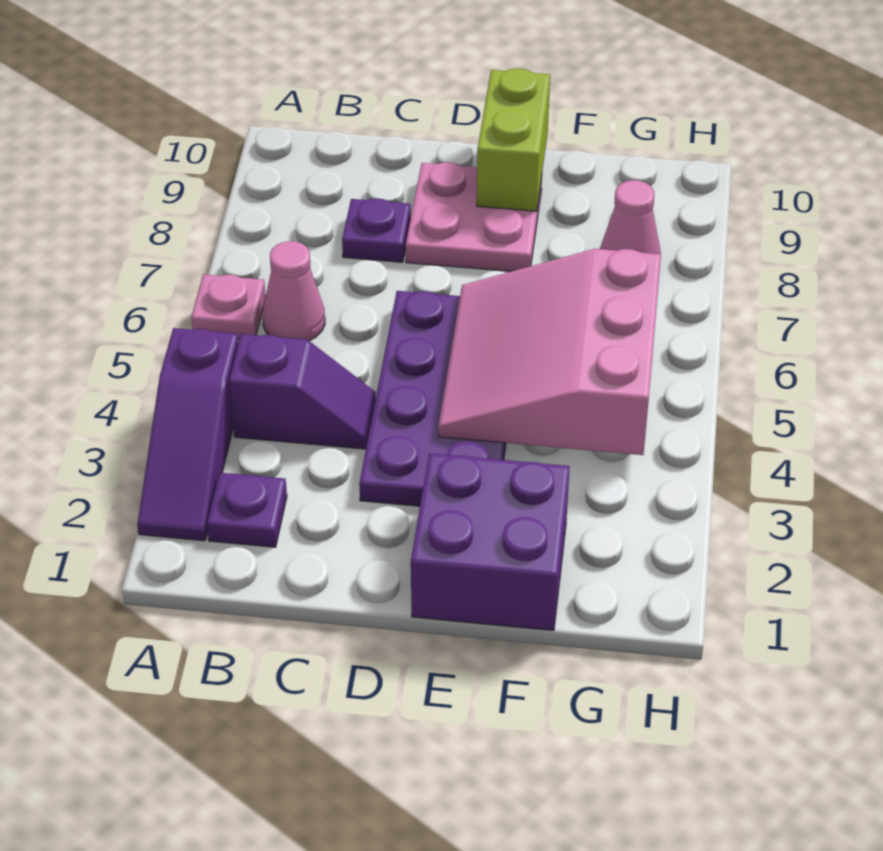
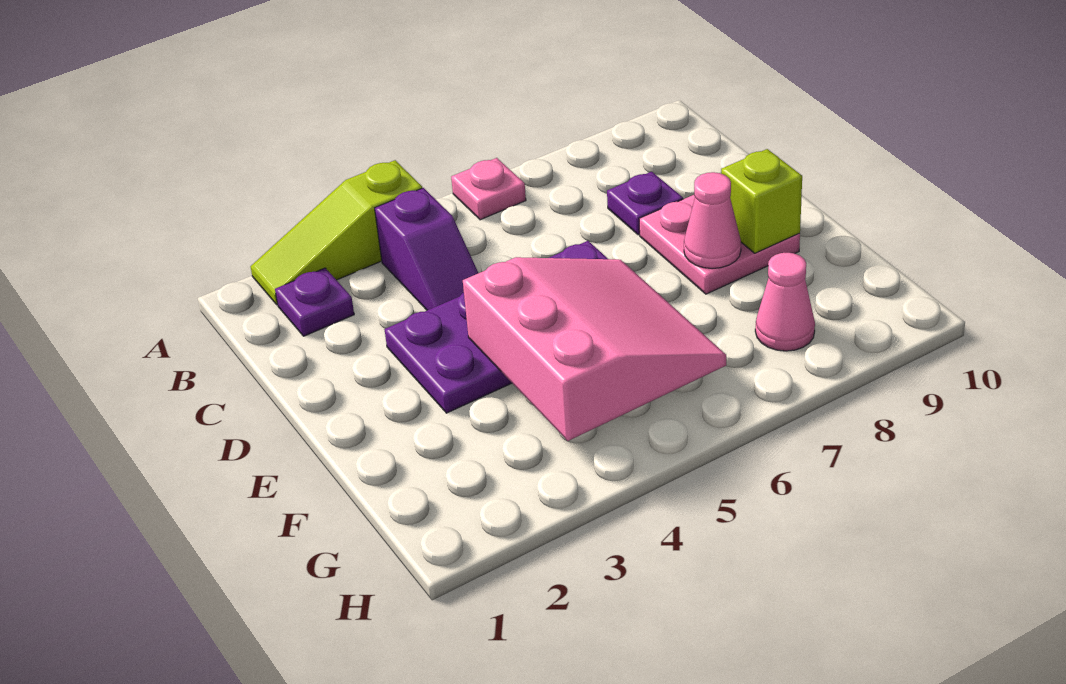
purple 1x3 slope [137,328,239,541] -> lime 1x3 slope [250,160,422,305]
pink 1x1 cone [263,241,325,341] -> pink 1x1 cone moved to [684,172,741,268]
purple 2x2 brick [411,453,570,630] -> none
pink 3x3 slope [438,249,661,455] -> pink 3x3 slope turned to [463,257,726,441]
lime 1x2 brick [477,68,550,211] -> lime 1x1 brick [721,149,802,253]

